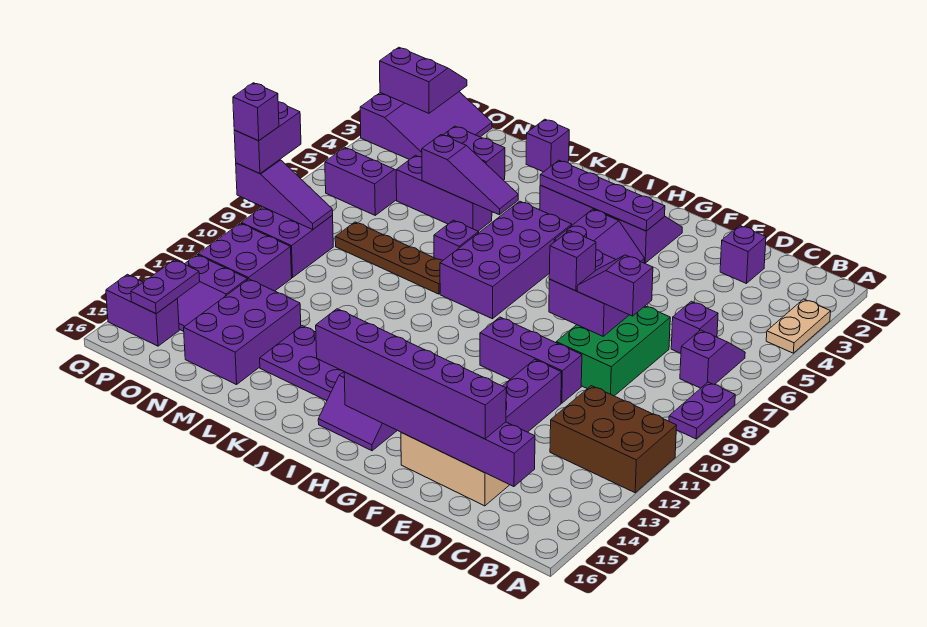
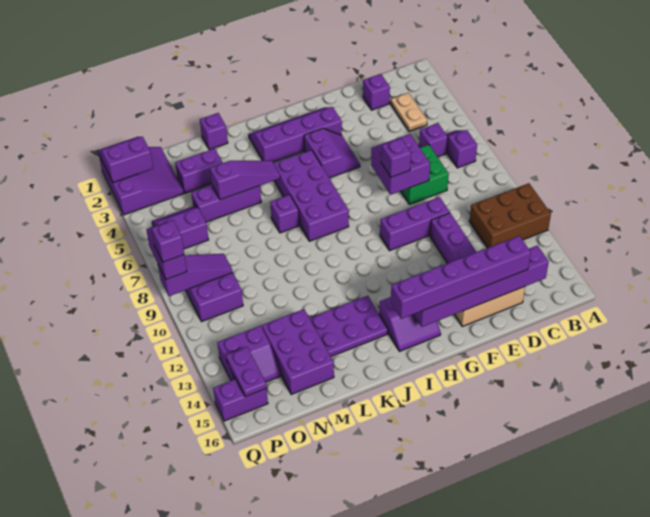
tan 1x2 plate [766,299,831,353] -> tan 1x2 plate moved to [391,93,427,131]
purple 1x2 plate [669,382,735,439] -> none
green 2x3 brick [556,306,670,396] -> green 2x2 brick [401,145,449,204]
purple 1x2 slope [577,255,653,316] -> none
purple 1x4 plate [540,160,665,231] -> none
brown 1x4 plate [335,222,443,294] -> none
purple 2x2 brick [198,223,292,291] -> none

